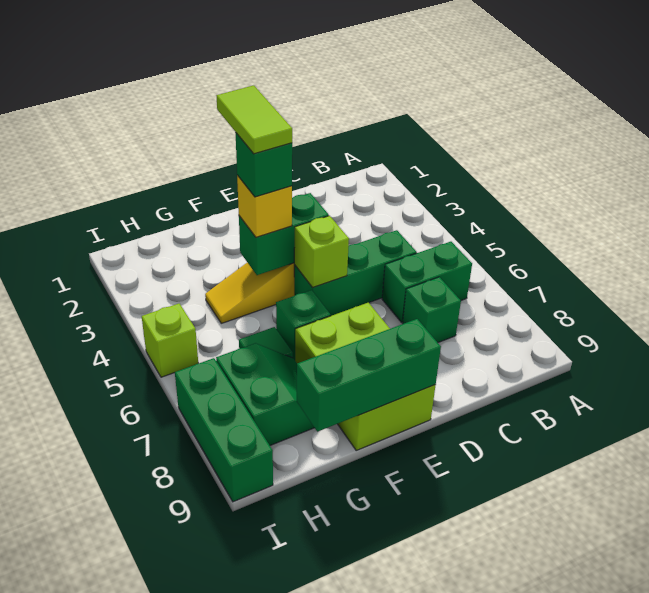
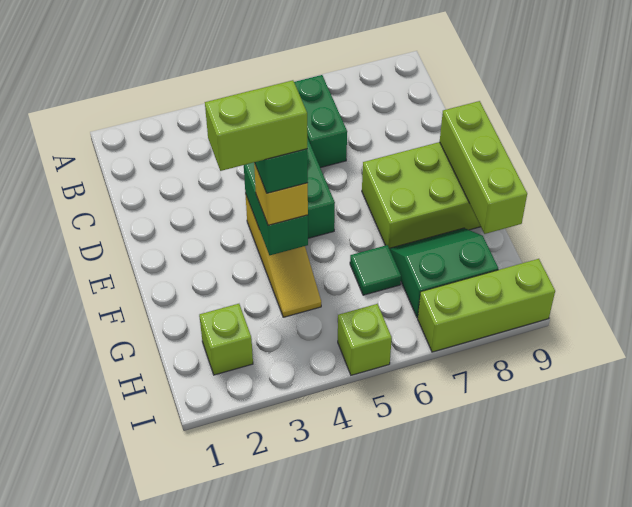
green 1x1 brick [403,277,461,343] -> none
lime 1x1 brick [294,216,349,288] -> lime 1x1 brick moved to [199,304,253,375]
green 1x3 brick [297,319,441,432] -> lime 1x3 brick [440,101,527,234]
lime 1x2 tile [217,85,292,154] -> lime 1x2 brick [205,80,307,171]
green 1x1 brick [276,290,331,360] -> none
green 1x3 brick [175,358,273,502] -> lime 1x3 brick [418,259,555,352]

